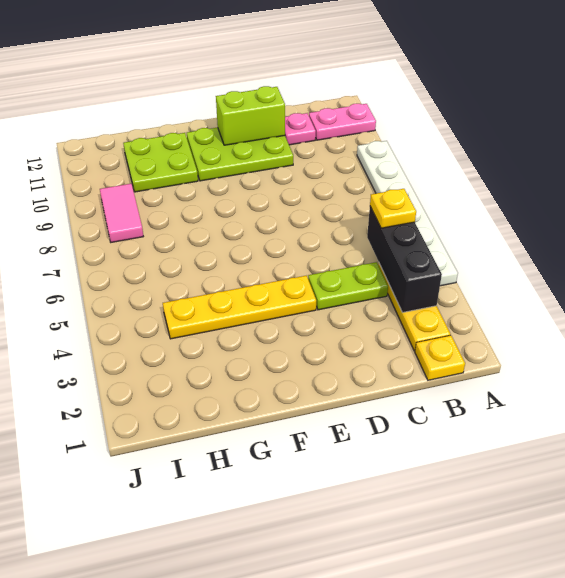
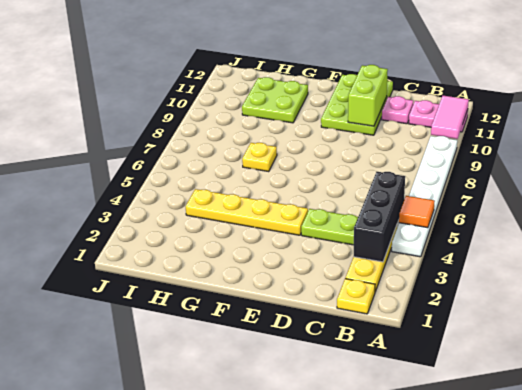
none -> orange 1x1 tile [399,196,435,228]
yellow 1x1 plate [370,189,416,228] -> yellow 1x1 plate moved to [242,143,277,172]
lime 2x3 plate [187,128,293,181] -> lime 2x3 plate turned to [321,74,393,135]
lime 1x2 brick [216,86,285,145] -> lime 1x2 brick turned to [348,65,388,126]
pink 1x2 tile [100,184,143,242] -> pink 1x2 tile moved to [431,96,469,139]

